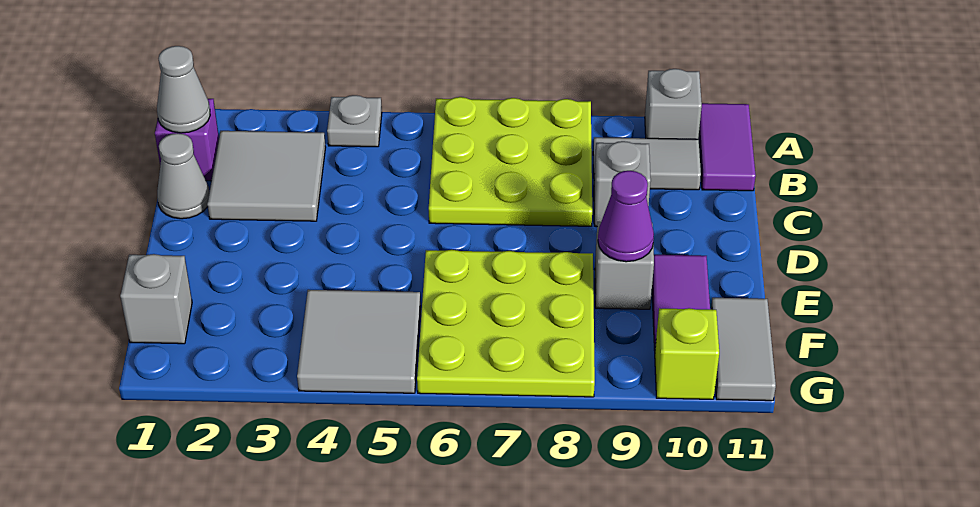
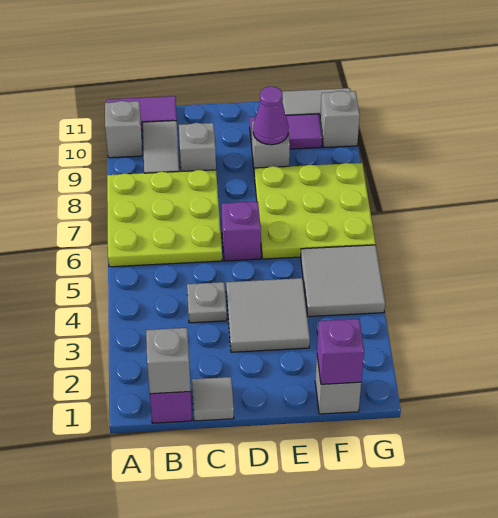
grey 1x1 plate [327,95,382,147] -> grey 1x1 plate moved to [187,282,227,323]
grey 1x1 cone [157,46,210,133] -> grey 1x1 brick [146,328,191,394]
grey 2x2 tile [207,131,326,221] -> grey 2x2 tile moved to [226,278,310,352]
grey 1x1 cone [157,133,209,219] -> grey 1x1 tile [192,377,234,421]
none -> purple 1x1 brick [222,202,261,261]
none -> purple 1x1 brick [317,319,364,384]
lime 1x1 brick [655,308,719,399] -> grey 1x1 brick [320,91,360,147]

